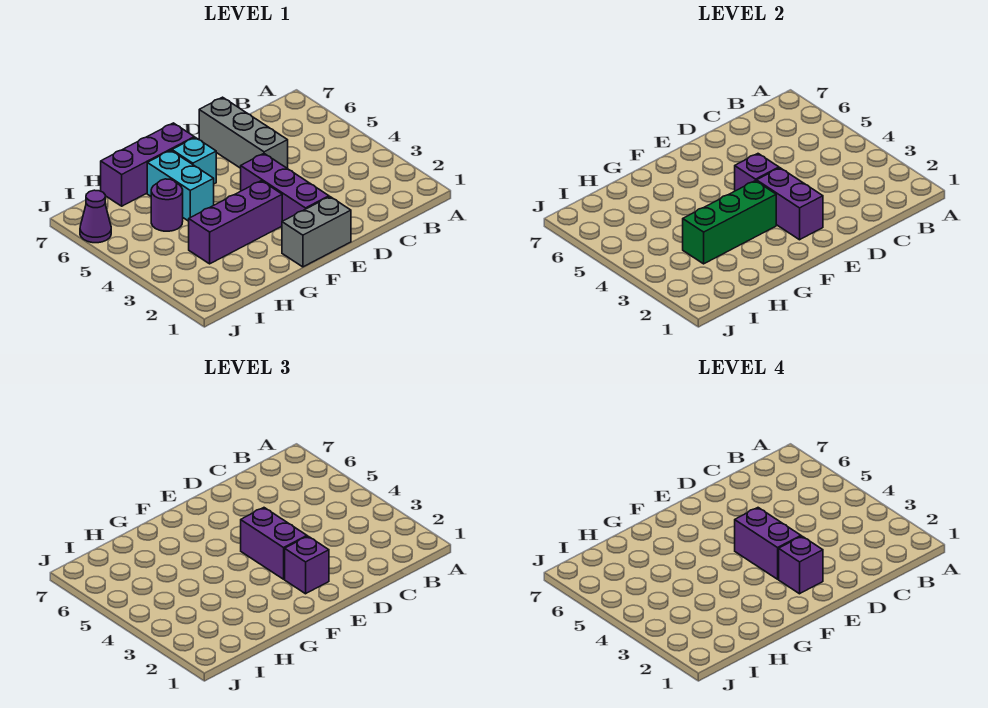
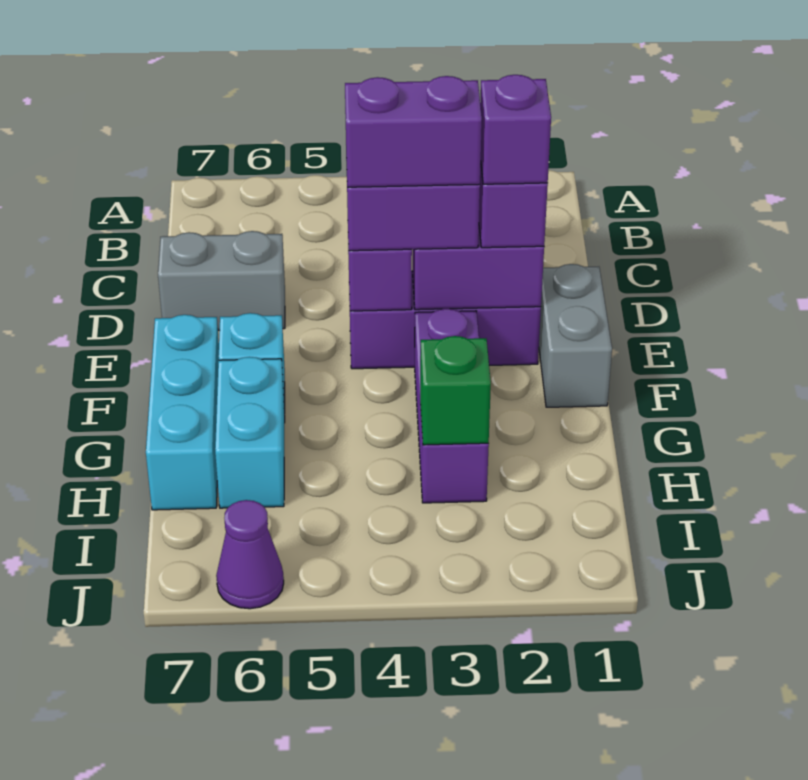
grey 1x3 brick [199,97,288,169] -> grey 1x2 brick [158,231,285,330]
green 1x3 brick [683,181,776,264] -> green 1x1 brick [420,336,491,445]
purple 1x3 brick [101,123,194,206] -> cyan 1x3 brick [146,315,219,510]
cyan 1x2 brick [147,150,214,221] -> cyan 1x2 brick turned to [215,357,285,508]
purple 1x1 round brick [151,179,183,231] -> none

